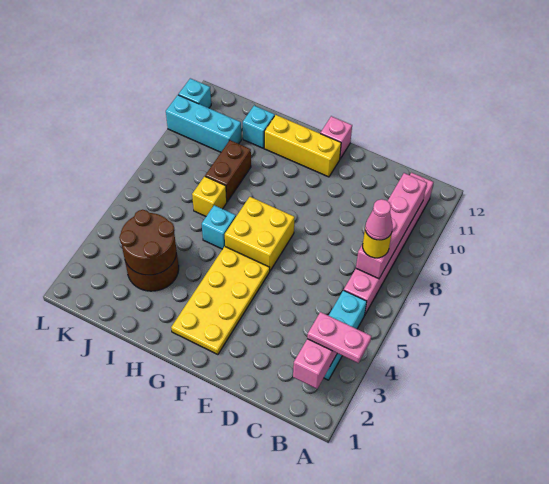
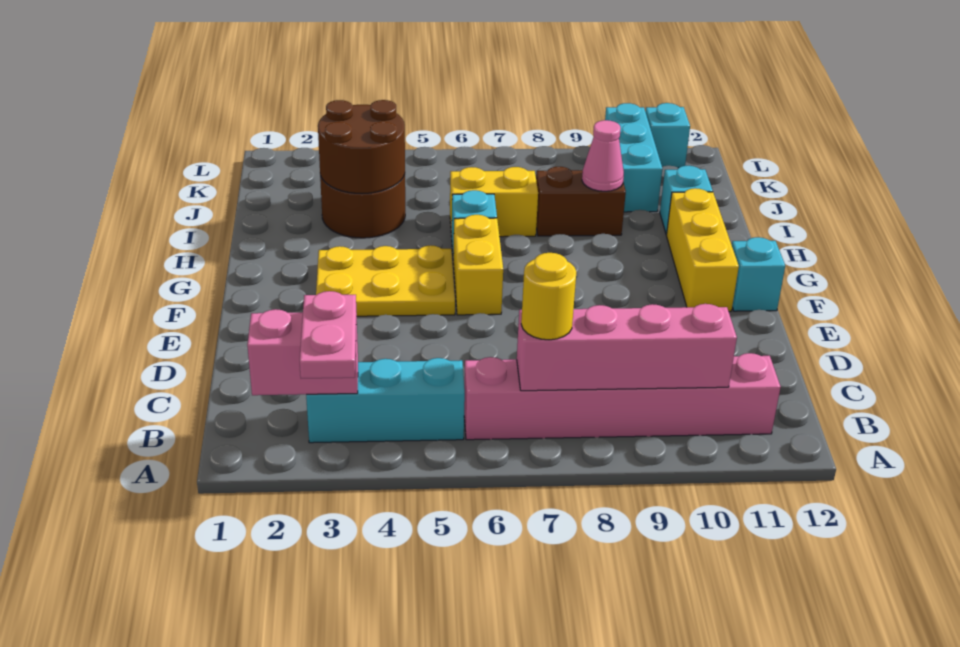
pink 1x1 cone [365,199,393,240] -> pink 1x1 cone moved to [582,120,624,191]
yellow 2x4 plate [171,246,270,355] -> yellow 2x3 plate [316,245,455,316]
yellow 2x2 brick [225,197,295,271] -> yellow 1x2 brick [453,215,503,315]
pink 1x1 brick [320,116,352,159] -> cyan 1x1 brick [732,237,785,311]
yellow 1x1 brick [192,176,227,216] -> yellow 1x2 brick [450,167,538,237]

